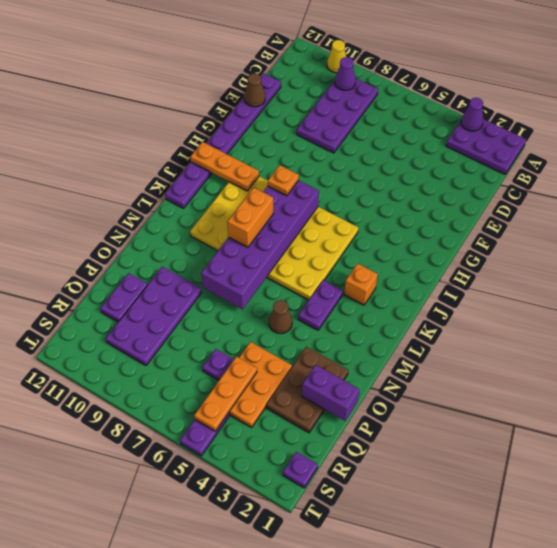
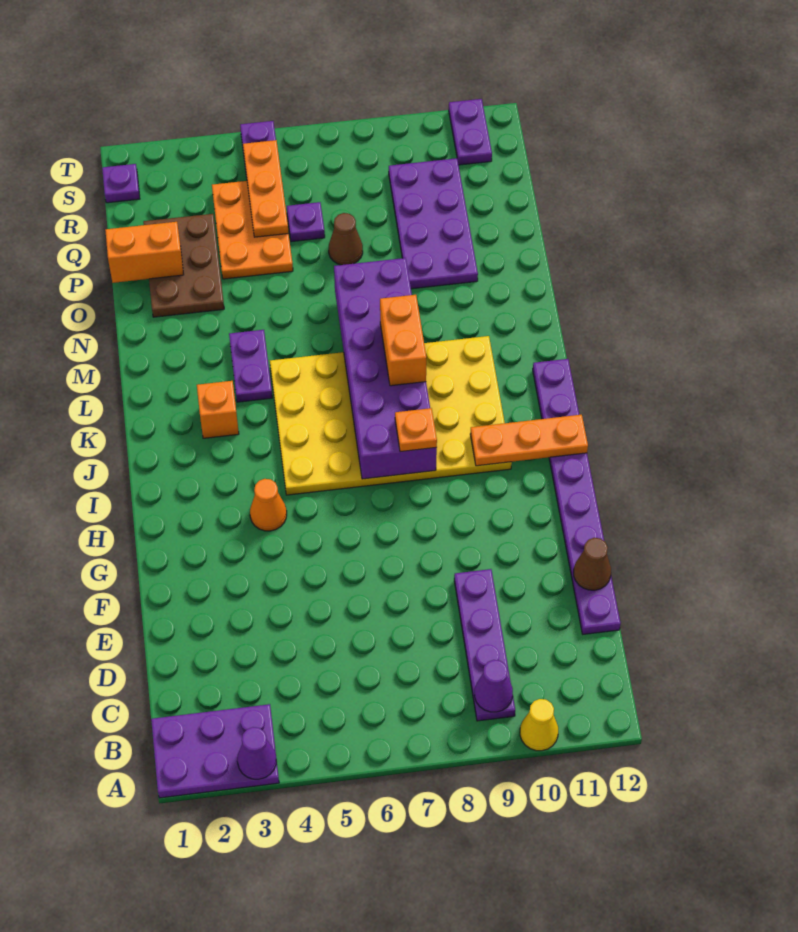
purple 2x4 plate [297,79,378,153] -> purple 1x4 plate [454,569,515,721]
none -> orange 1x1 cone [250,479,287,531]
brown 1x1 cone [269,300,292,334] -> brown 1x1 cone moved to [329,213,363,265]
purple 1x2 brick [302,365,359,421] -> orange 1x2 brick [105,222,184,283]
purple 1x2 plate [101,273,148,322] -> purple 1x2 plate moved to [449,99,492,165]

